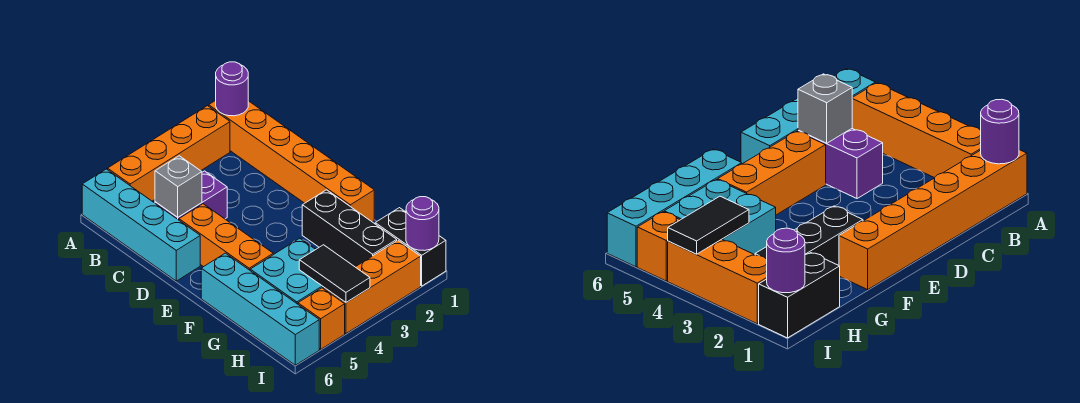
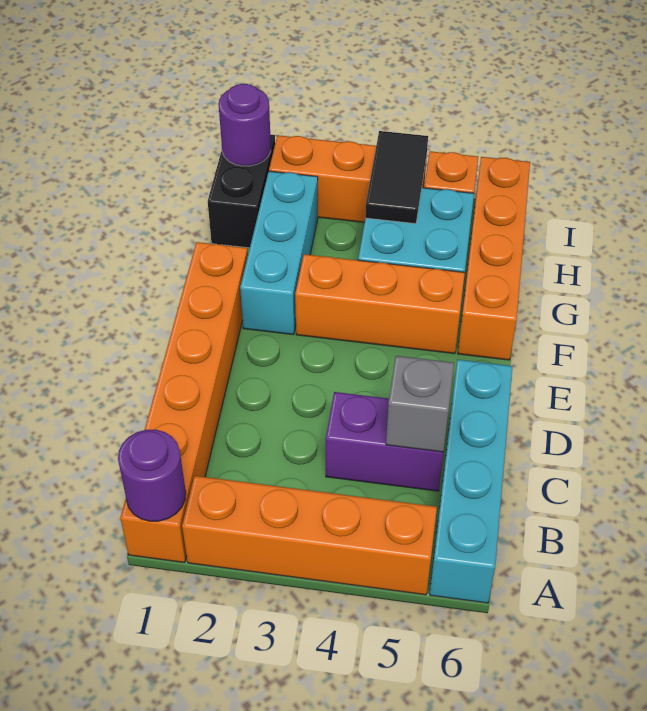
orange 1x3 brick [179,204,273,270] -> orange 1x3 brick turned to [295,254,465,354]
black 1x3 brick [302,190,397,267] -> cyan 1x3 brick [240,171,318,334]
cyan 1x4 brick [201,253,319,365] -> orange 1x4 brick [458,157,530,360]

